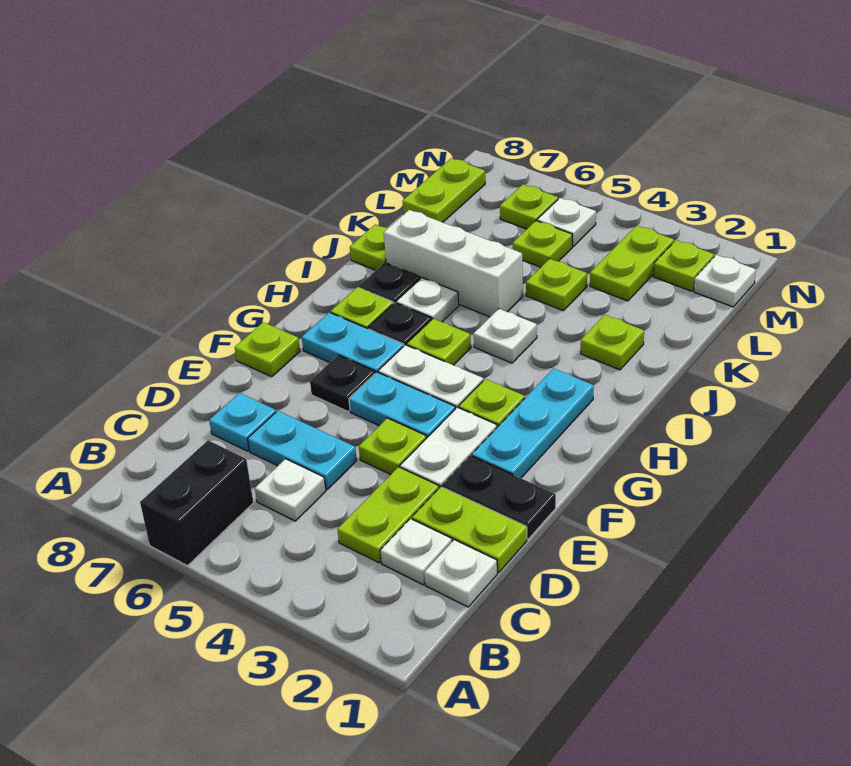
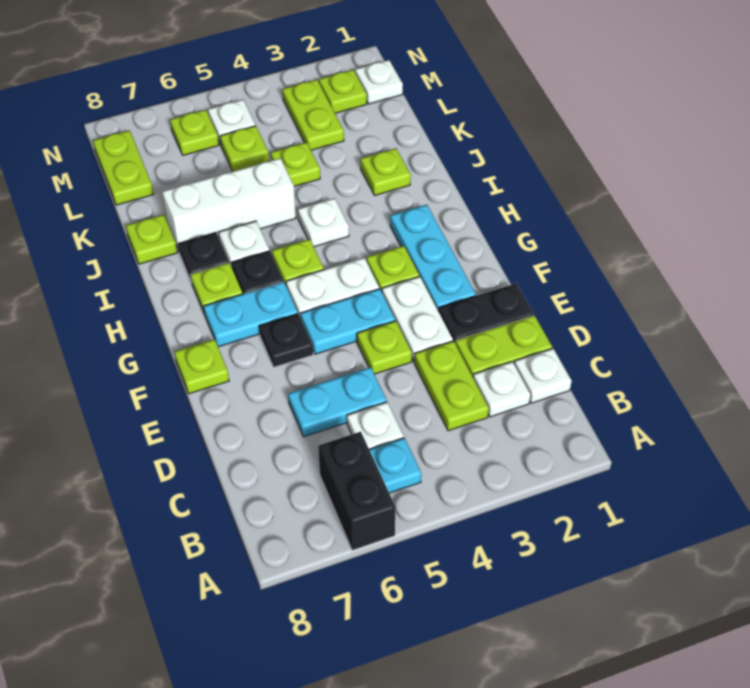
cyan 1x1 plate [209,393,276,451] -> cyan 1x1 plate moved to [369,438,421,493]

